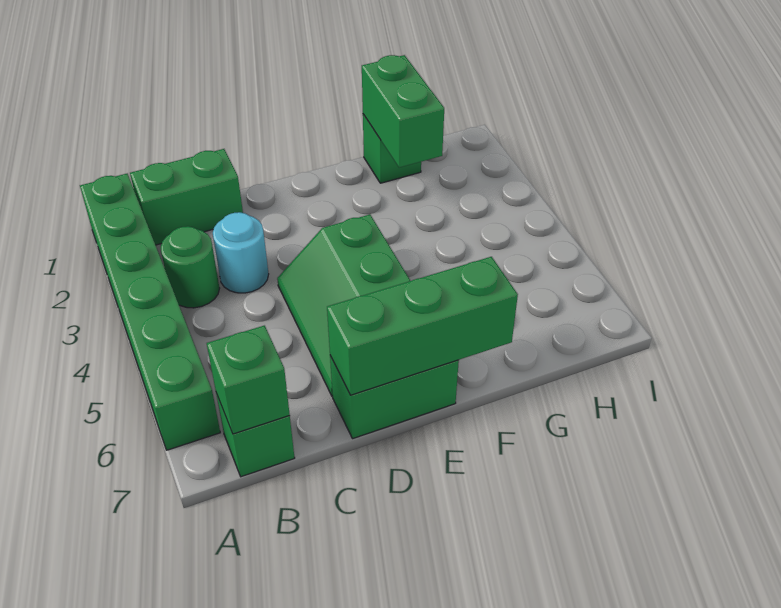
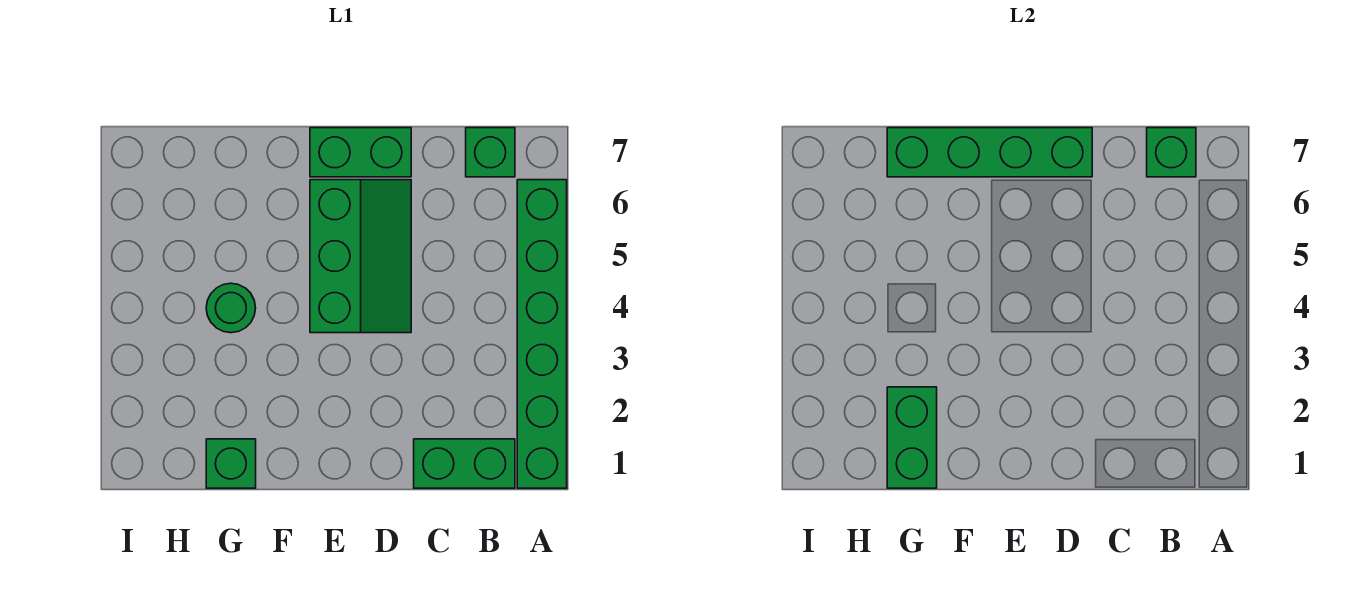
green 1x1 round brick [161,226,220,308] -> green 1x1 round brick moved to [206,283,256,333]
cyan 1x1 round brick [213,212,269,293] -> none
green 1x3 brick [327,257,518,395] -> green 1x4 brick [887,128,1092,177]

